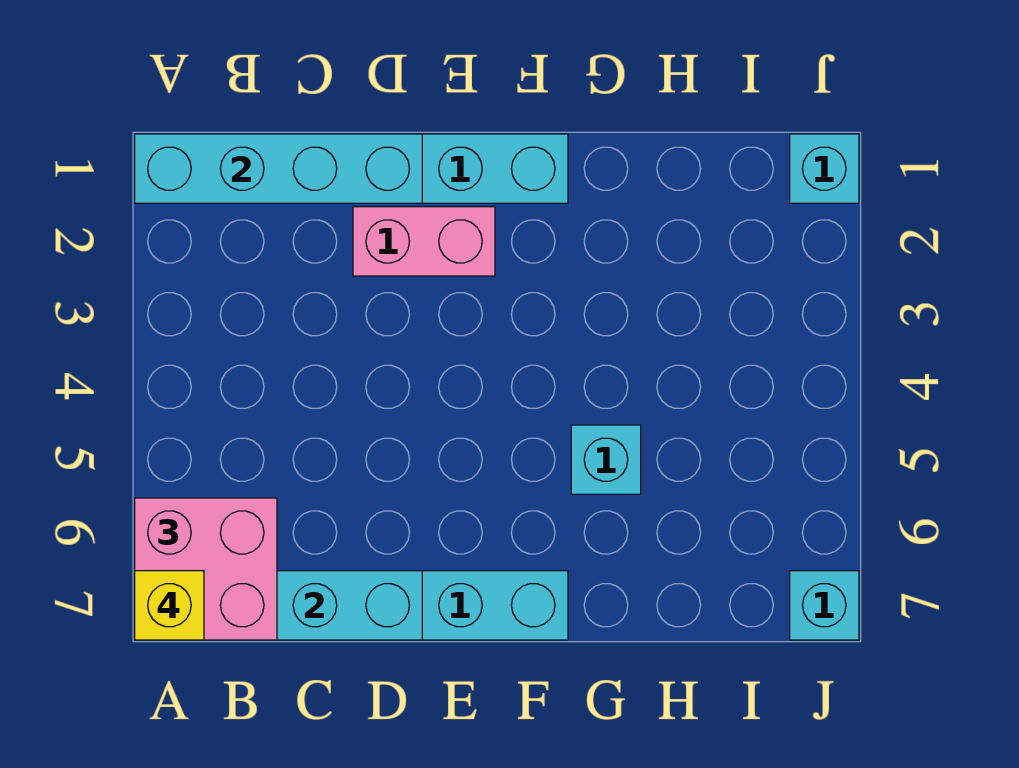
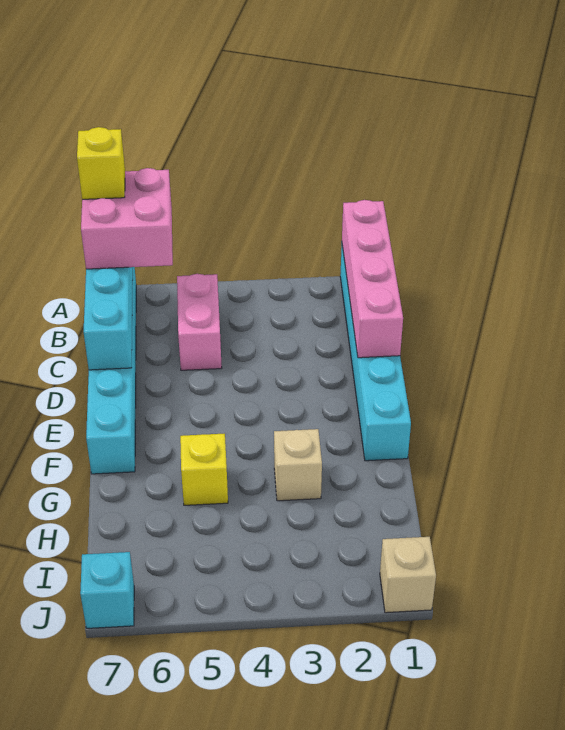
cyan 1x4 brick [135,134,422,203] -> pink 1x4 brick [342,200,403,358]
pink 1x2 brick [353,207,495,276] -> pink 1x2 brick moved to [177,274,222,370]
none -> tan 1x1 brick [274,429,322,501]
cyan 1x1 brick [571,425,641,494] -> yellow 1x1 brick [180,434,228,505]
cyan 1x1 brick [790,134,859,203] -> tan 1x1 brick [380,537,436,613]

